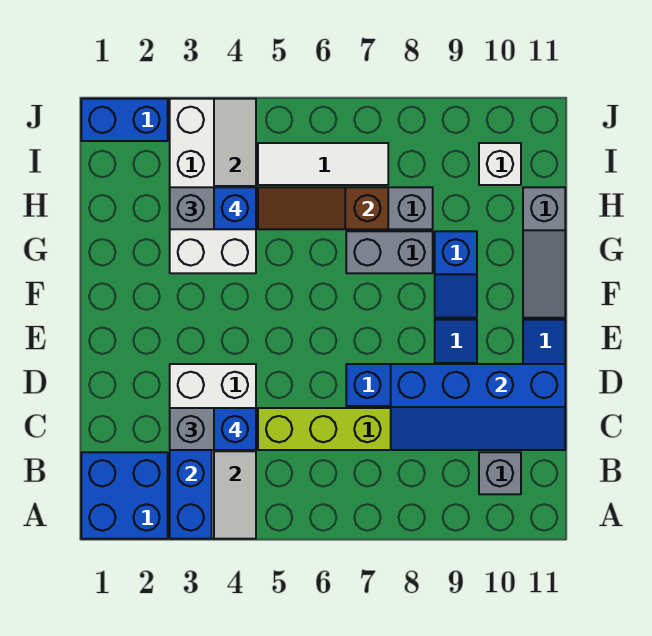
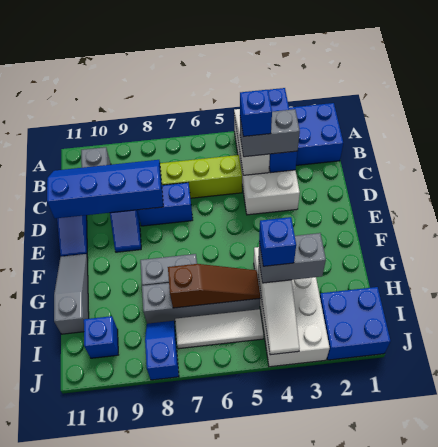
blue 1x2 slope [435,231,477,318] -> blue 1x2 slope moved to [145,321,179,380]
white 1x1 brick [479,143,521,185] -> blue 1x1 brick [84,316,118,358]
blue 1x2 brick [81,99,168,141] -> blue 2x2 brick [320,287,390,360]

